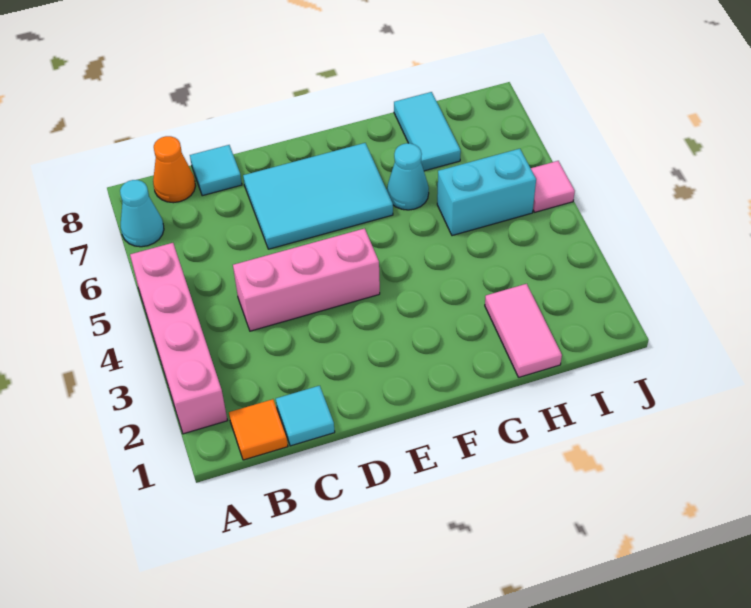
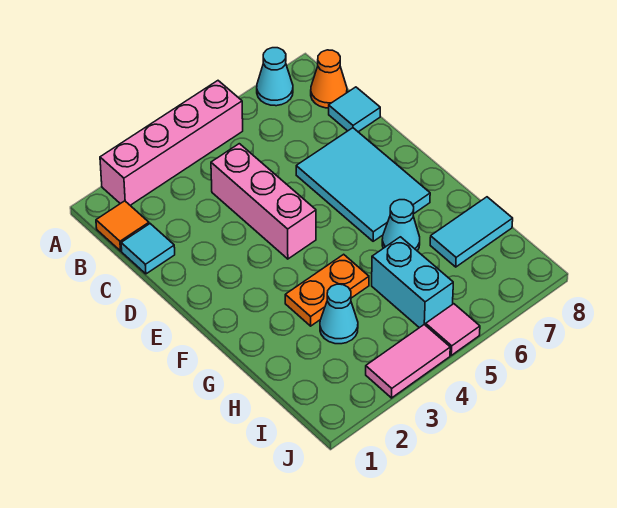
none -> orange 1x2 plate [285,254,369,326]
pink 1x2 tile [485,284,562,377] -> pink 1x2 tile moved to [366,325,450,398]
none -> cyan 1x1 cone [320,284,358,344]

